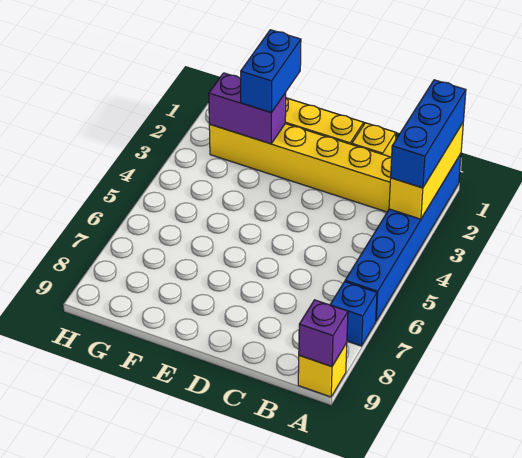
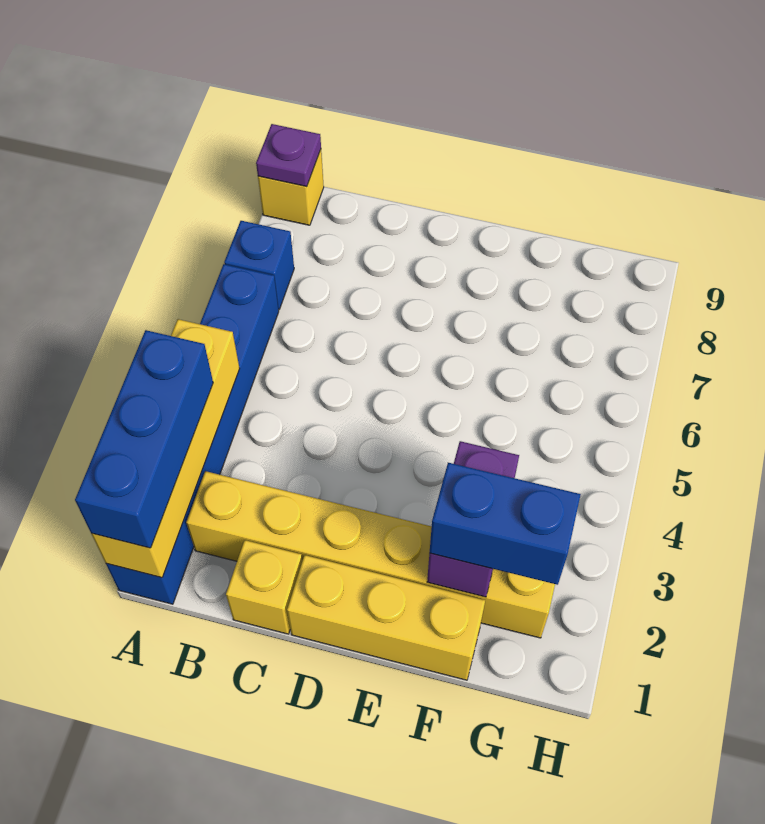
yellow 1x3 brick [389,123,463,219] -> yellow 1x4 brick [91,319,240,578]
purple 1x1 brick [299,300,348,367] -> purple 1x1 plate [256,124,321,186]
blue 1x2 brick [241,30,301,112] -> blue 1x2 brick turned to [430,463,581,585]
purple 1x2 brick [209,73,286,144] -> purple 1x2 brick turned to [427,441,519,597]

